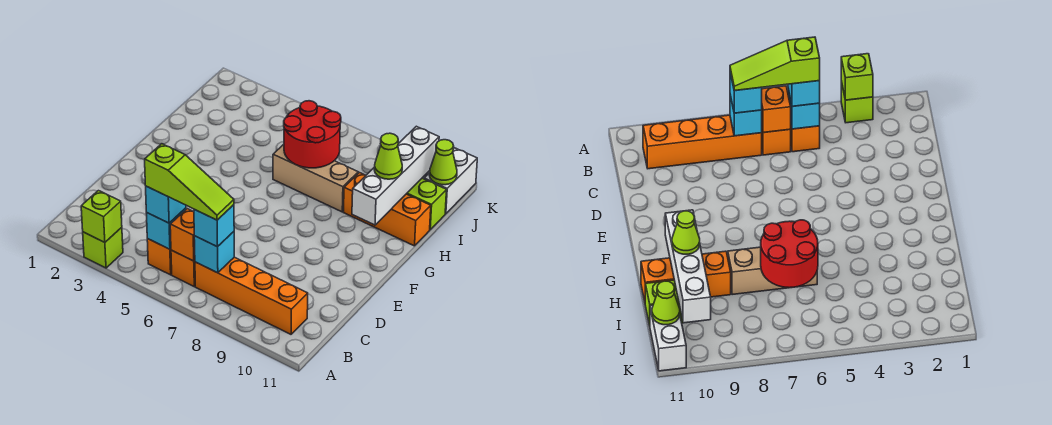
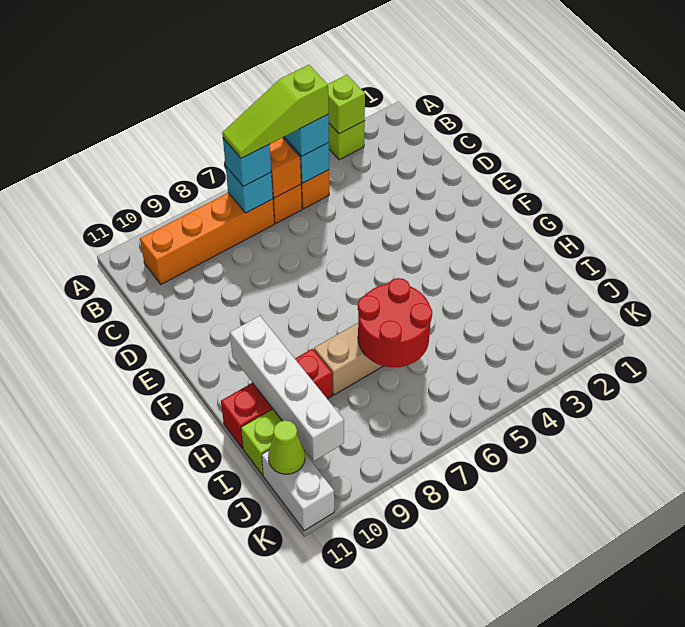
orange 1x3 brick [344,173,431,246] -> red 1x3 brick [221,349,333,448]
lime 1x1 cone [374,133,402,179] -> none

